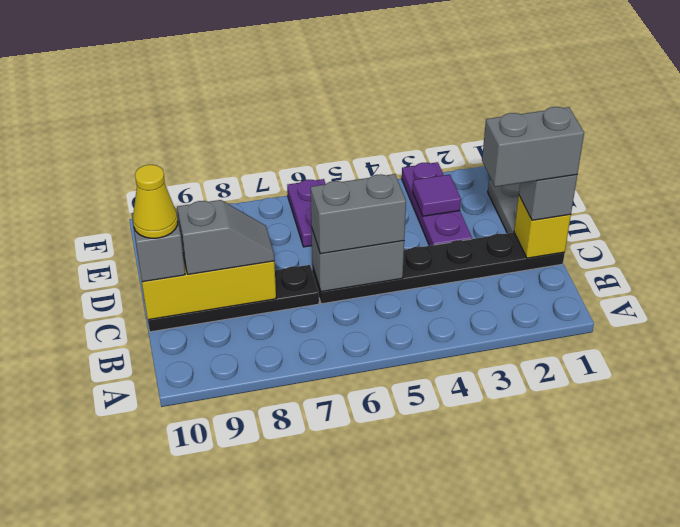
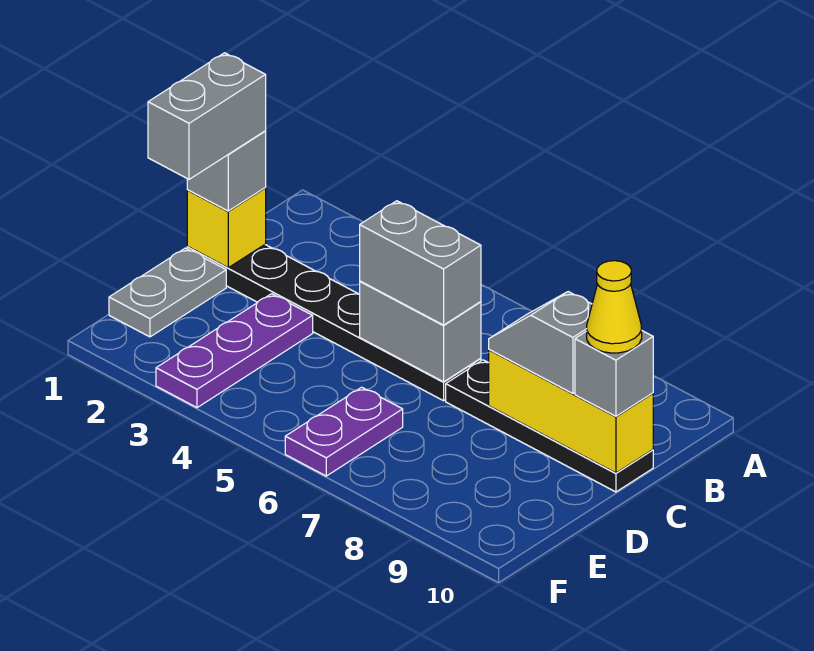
grey 1x2 brick [482,107,584,187] -> grey 1x2 brick turned to [148,53,266,179]
purple 1x1 tile [413,174,461,216] -> none

